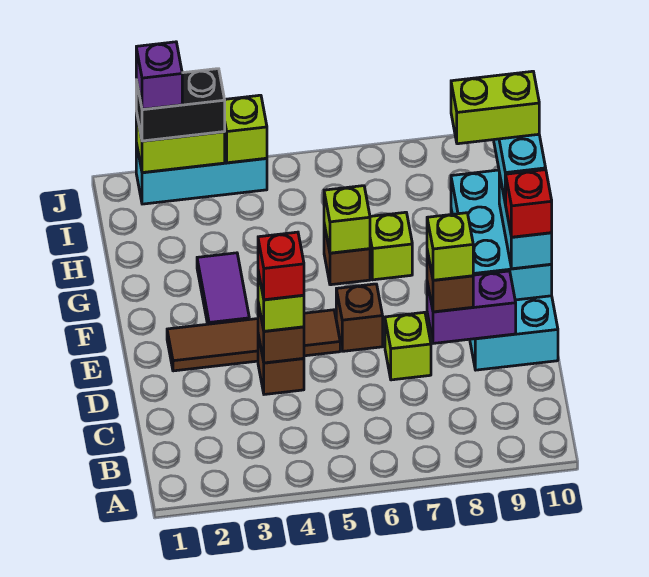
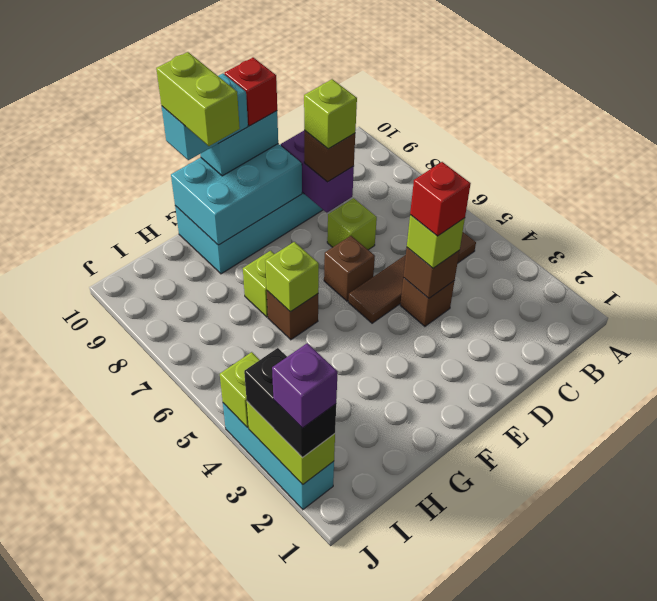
brown 1x4 tile [167,310,340,371] -> brown 1x4 tile turned to [348,232,476,323]
purple 1x2 tile [197,253,249,324] -> none

